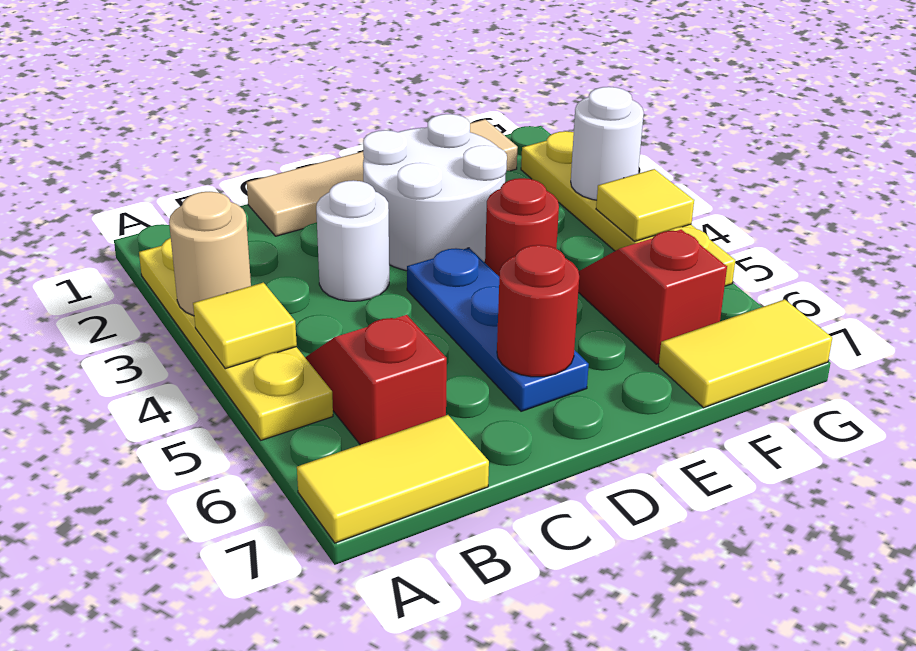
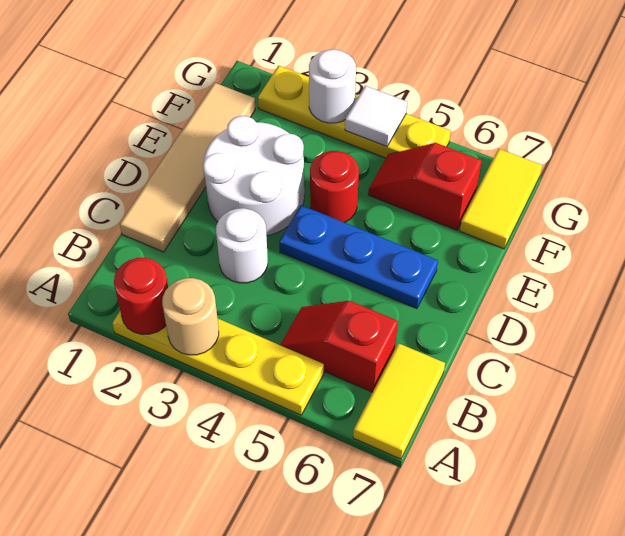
yellow 1x1 tile [193,283,297,369] -> none
red 1x1 round brick [497,245,579,377] -> red 1x1 round brick moved to [114,258,168,334]
yellow 1x1 tile [596,169,694,241] -> white 1x1 tile [345,86,407,147]

